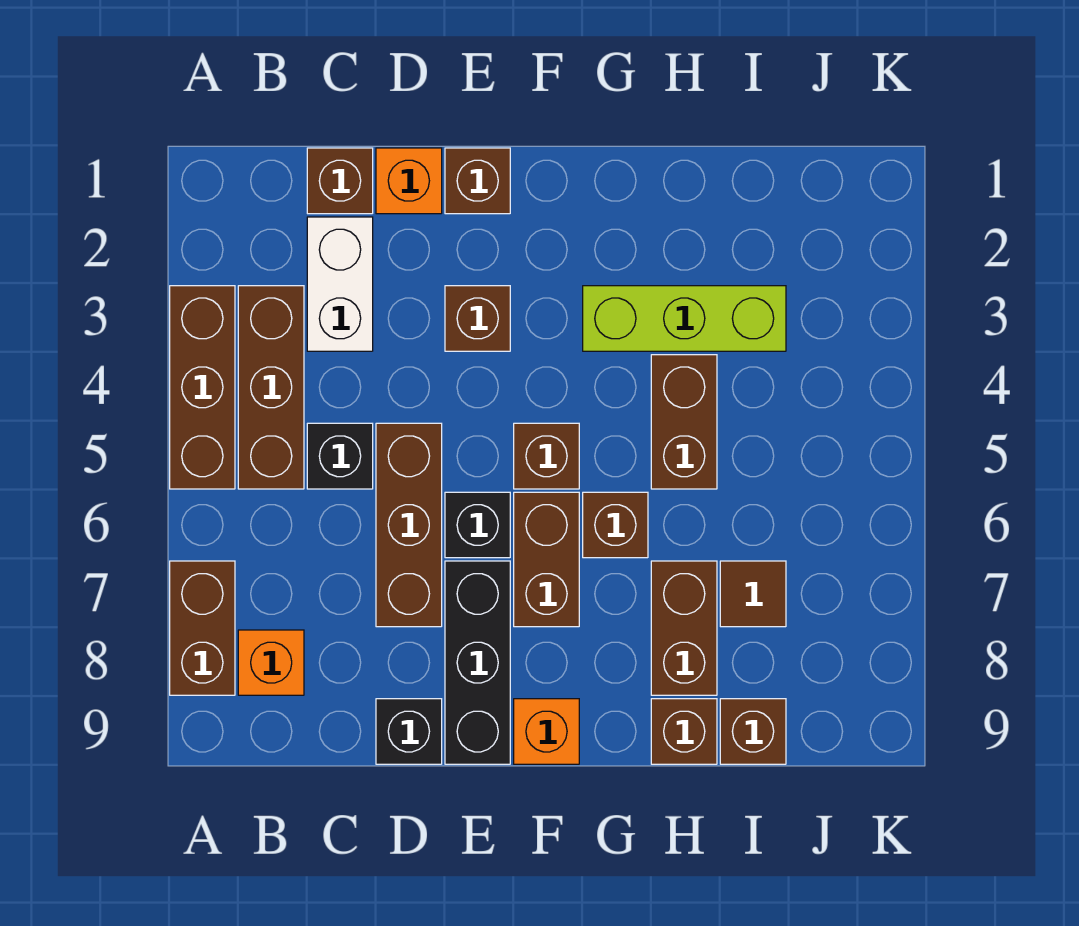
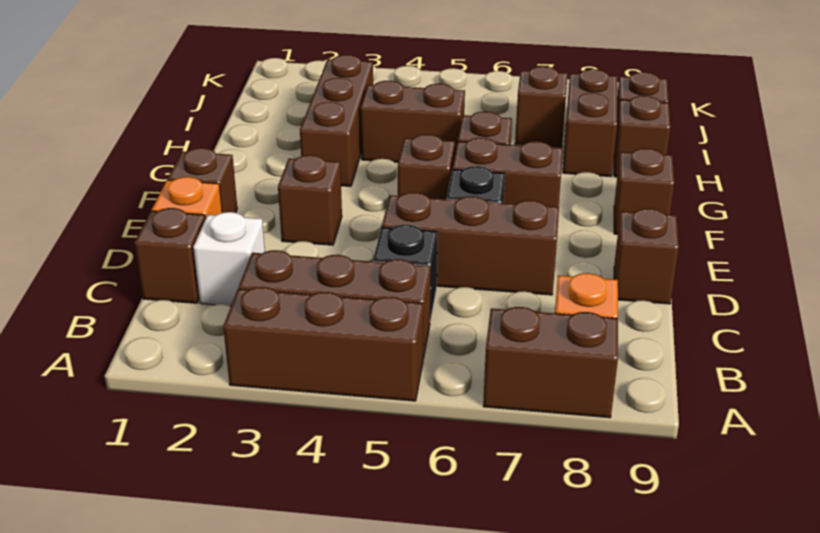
white 1x2 brick [307,217,373,351] -> white 1x1 brick [193,212,265,306]
black 1x1 brick [376,699,442,764] -> brown 1x1 brick [614,209,679,304]
black 1x3 brick [445,561,510,764] -> none
orange 1x1 brick [514,699,579,764] -> brown 1x1 brick [614,148,674,234]
lime 1x3 brick [583,286,786,351] -> brown 1x3 brick [300,55,373,186]
brown 1x2 brick [651,561,717,695] -> brown 1x2 brick turned to [563,69,617,177]
brown 1x1 tile [720,561,786,627] -> brown 1x1 brick [515,66,568,147]

